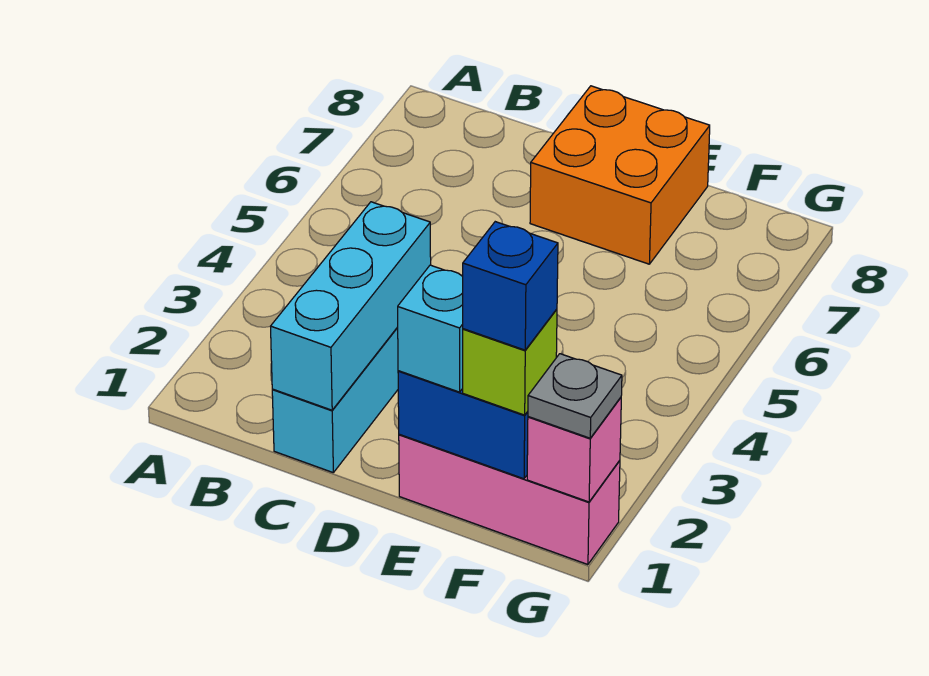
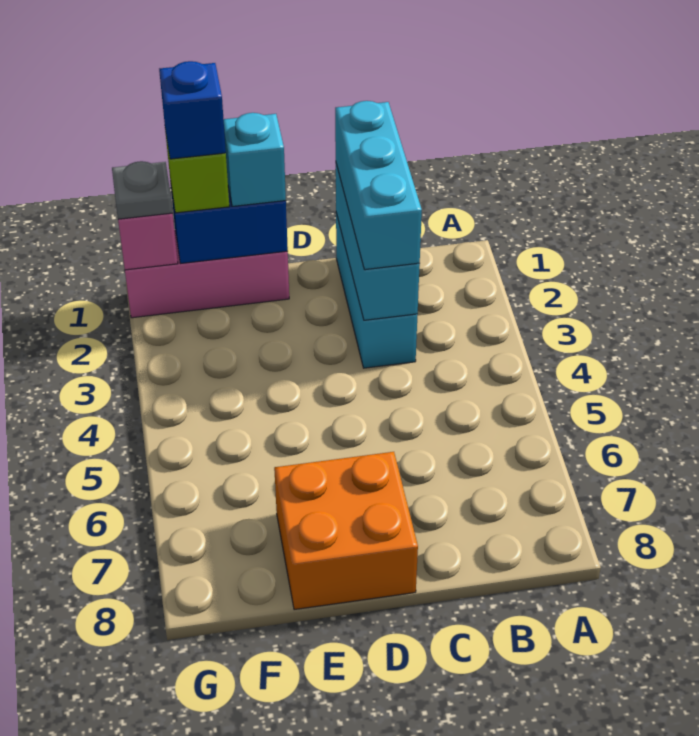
none -> cyan 1x3 brick [335,101,422,270]

